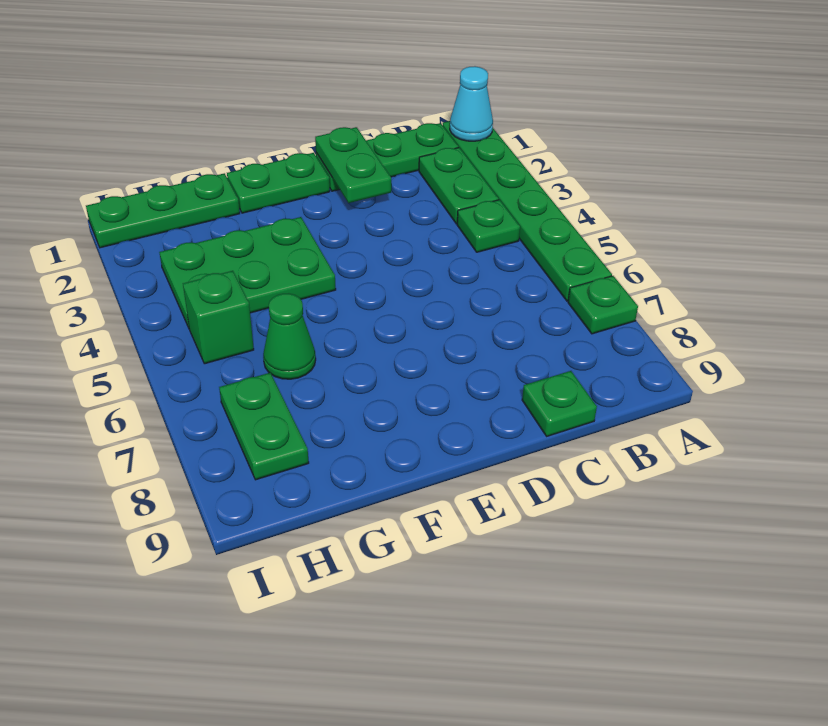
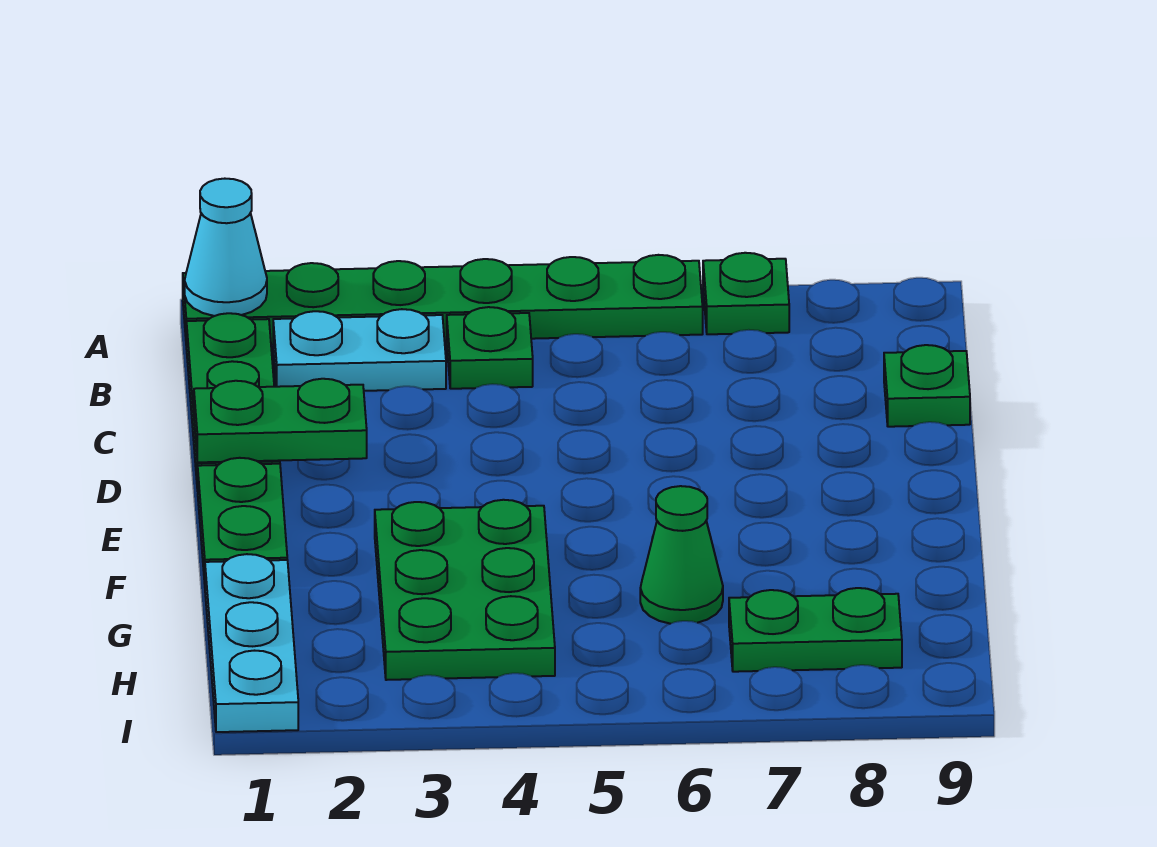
green 1x2 plate [419,148,499,224] -> cyan 1x2 plate [273,309,446,391]
green 1x3 plate [86,173,240,248] -> cyan 1x3 plate [205,554,298,732]
green 1x1 brick [183,271,254,364] -> none

